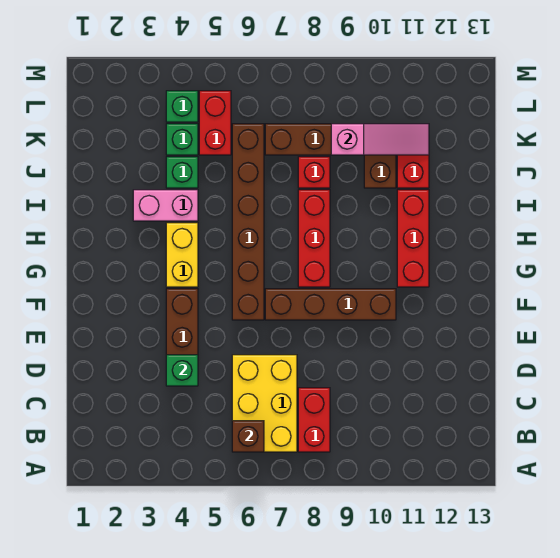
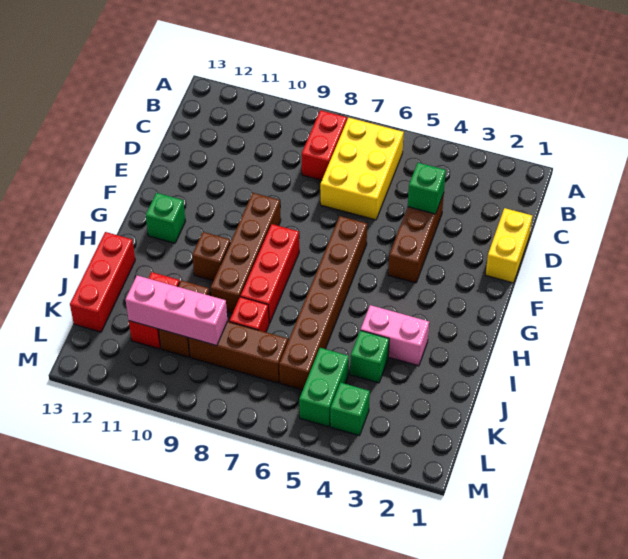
brown 1x1 brick [232,421,264,452] -> brown 1x1 brick moved to [192,232,230,281]
brown 1x4 brick [265,289,396,320] -> brown 1x4 brick turned to [211,193,281,313]
yellow 1x2 brick [166,223,198,287] -> yellow 1x2 brick moved to [486,208,532,283]
red 1x3 brick [397,190,429,287] -> red 1x3 brick moved to [70,232,135,332]
green 1x1 brick [166,124,198,155] -> green 1x1 brick moved to [146,193,185,243]
red 1x2 brick [199,91,231,155] -> green 1x2 brick [299,348,349,427]
pink 1x3 slope [331,124,429,155] -> pink 1x3 brick [126,276,227,346]

